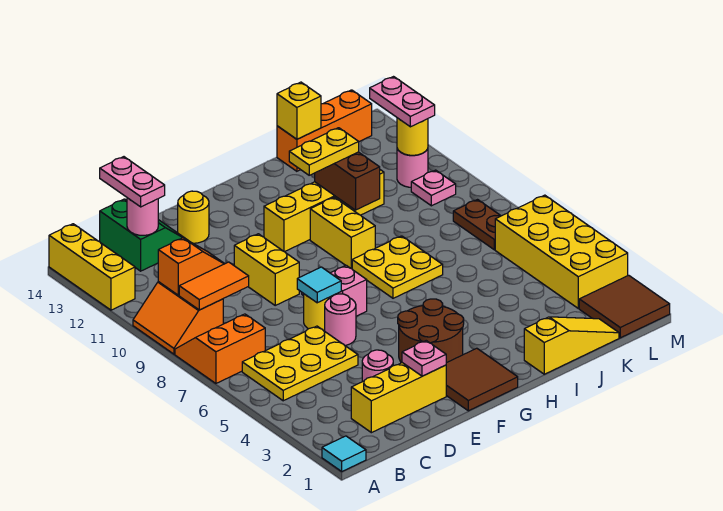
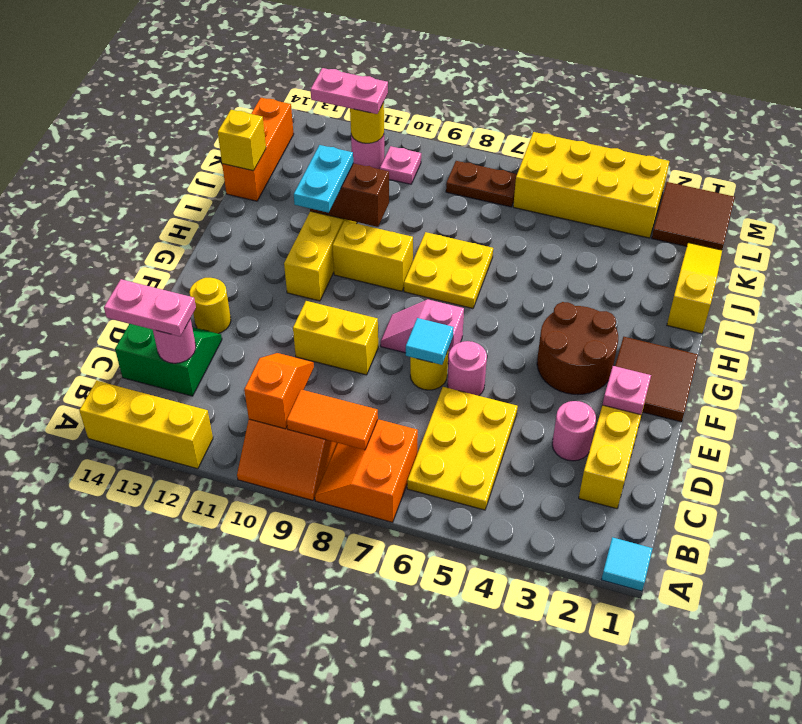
orange 1x2 tile [179,262,249,310] -> orange 1x2 tile turned to [287,390,378,450]
yellow 1x2 plate [289,128,359,175] -> cyan 1x2 plate [294,145,353,213]

